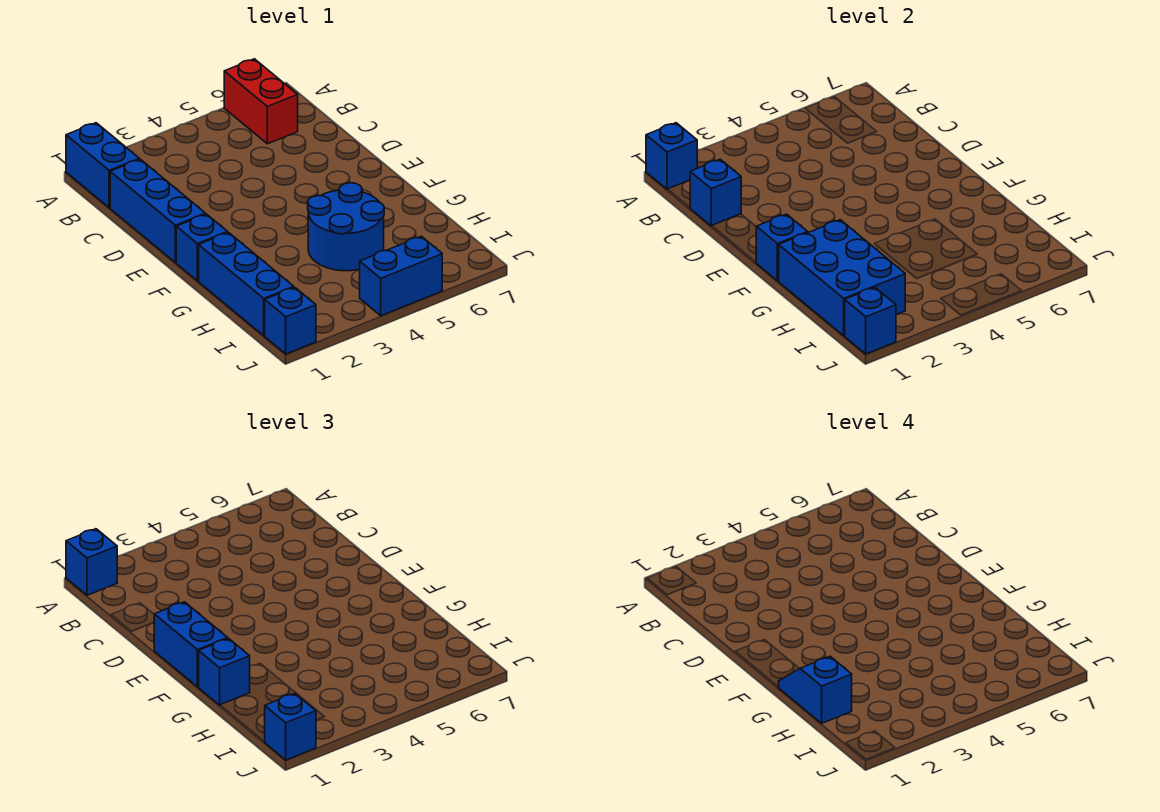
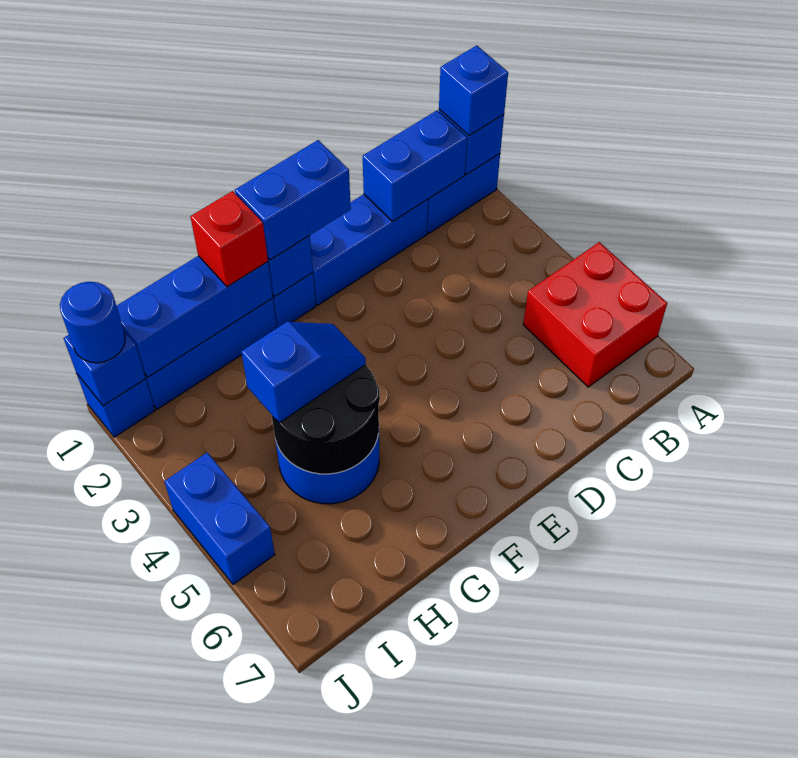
red 1x2 brick [224,59,298,144] -> red 2x2 brick [523,242,667,387]
blue 1x1 brick [690,159,741,226] -> blue 1x2 brick [363,111,467,221]
blue 2x3 brick [779,220,905,336] -> blue 1x3 brick [117,256,273,377]
blue 1x1 brick [199,639,250,705] -> red 1x1 brick [190,191,268,287]
blue 1x2 slope [779,656,852,723] -> blue 1x2 slope moved to [241,322,366,423]
none -> black 2x2 round brick [272,365,380,474]
blue 1x1 brick [265,693,316,760] -> blue 1x1 round brick [60,282,125,363]

